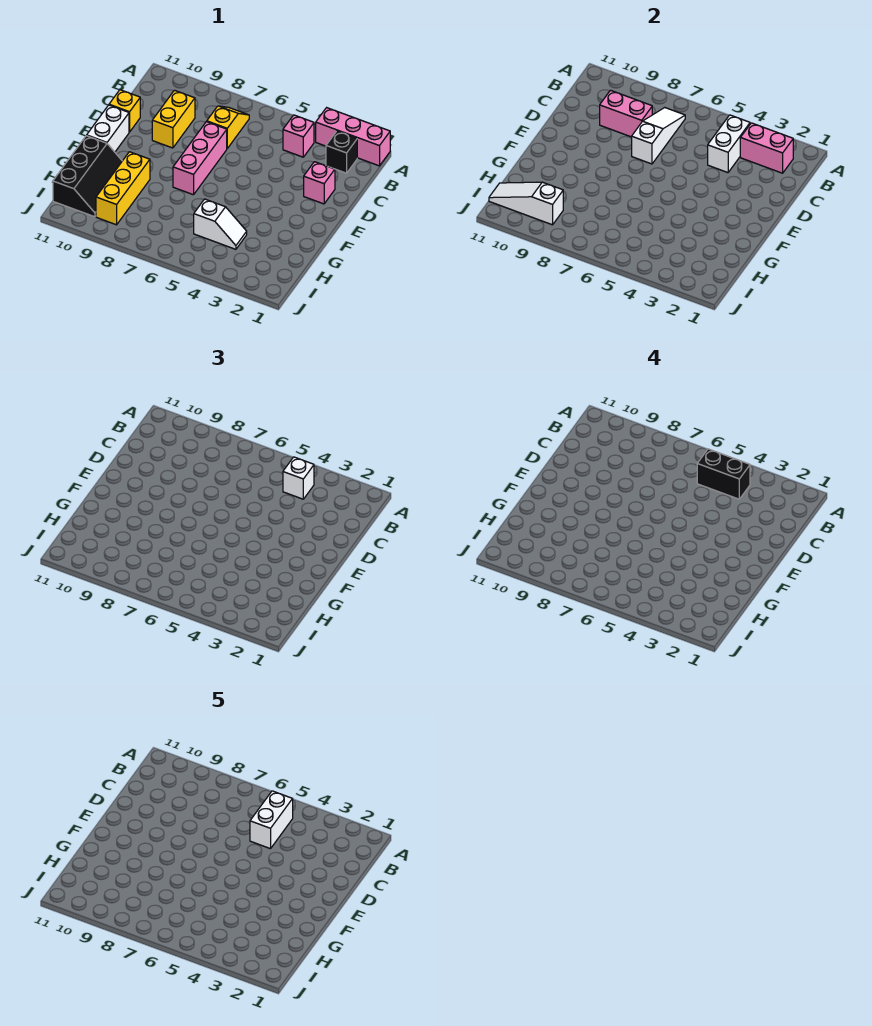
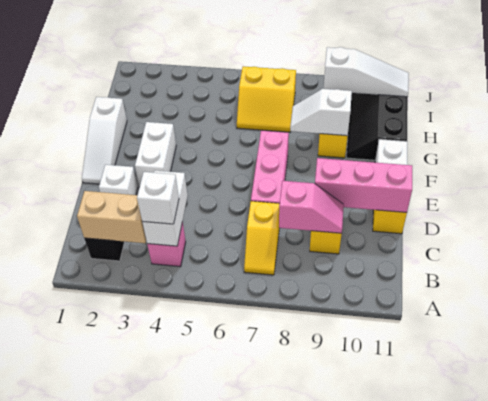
pink 1x3 brick [316,108,390,166] -> pink 1x3 brick moved to [315,158,412,212]
pink 1x2 brick [740,123,793,173] -> tan 1x2 brick [77,191,146,243]
black 1x2 brick [697,449,750,499] -> none
white 1x2 brick [250,791,293,849] -> white 1x2 brick moved to [135,122,176,187]
white 1x3 slope [632,108,685,164] -> white 1x3 slope moved to [82,97,127,184]
pink 1x2 brick [600,90,652,137] -> pink 1x2 slope [279,181,344,233]
pink 1x1 brick [304,162,335,204] -> white 1x1 brick [99,165,138,195]
white 1x2 slope [194,199,247,249] -> white 1x2 slope moved to [290,89,352,136]
none -> yellow 2x2 slope [237,66,296,132]

